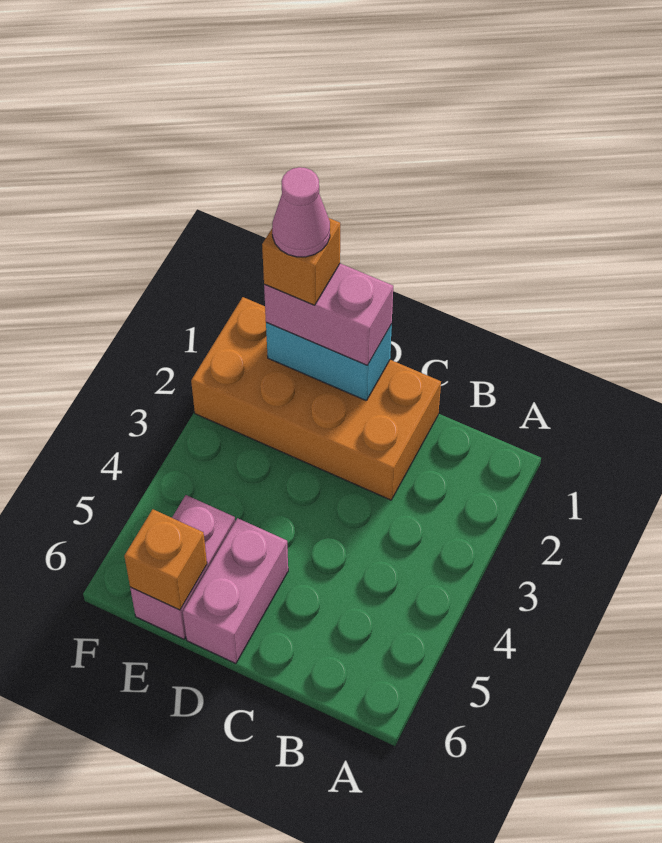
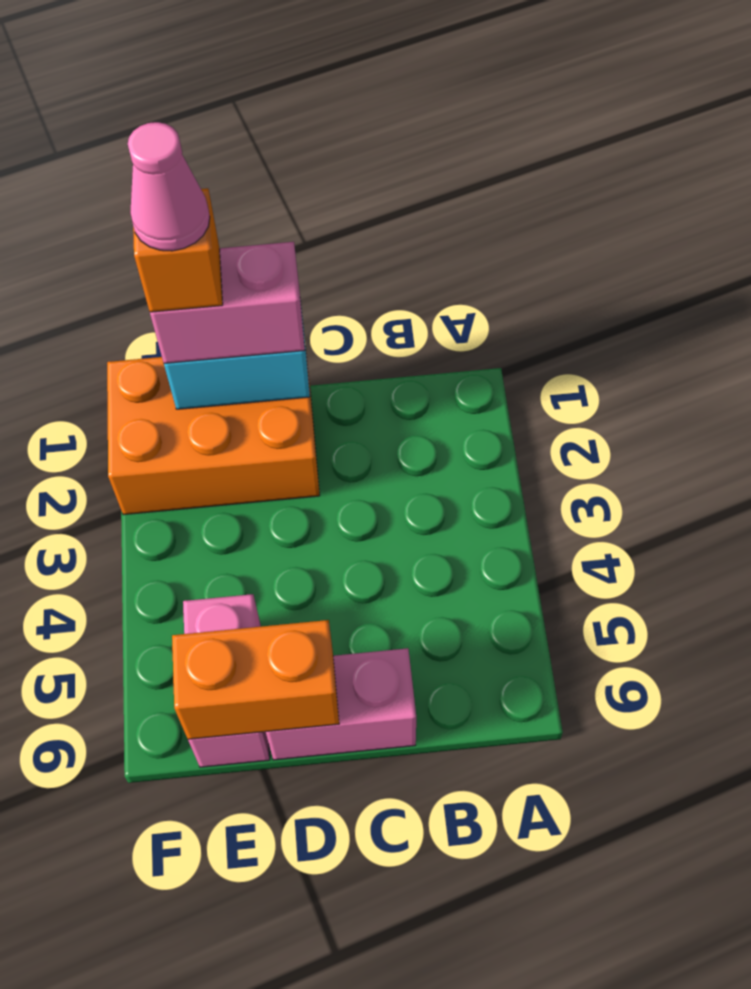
orange 2x4 brick [191,297,441,500] -> orange 2x3 brick [107,355,320,515]
pink 1x2 brick [183,518,288,663] -> pink 1x2 brick turned to [266,648,416,760]
orange 1x1 brick [124,509,207,610] -> orange 1x2 brick [172,620,339,739]

